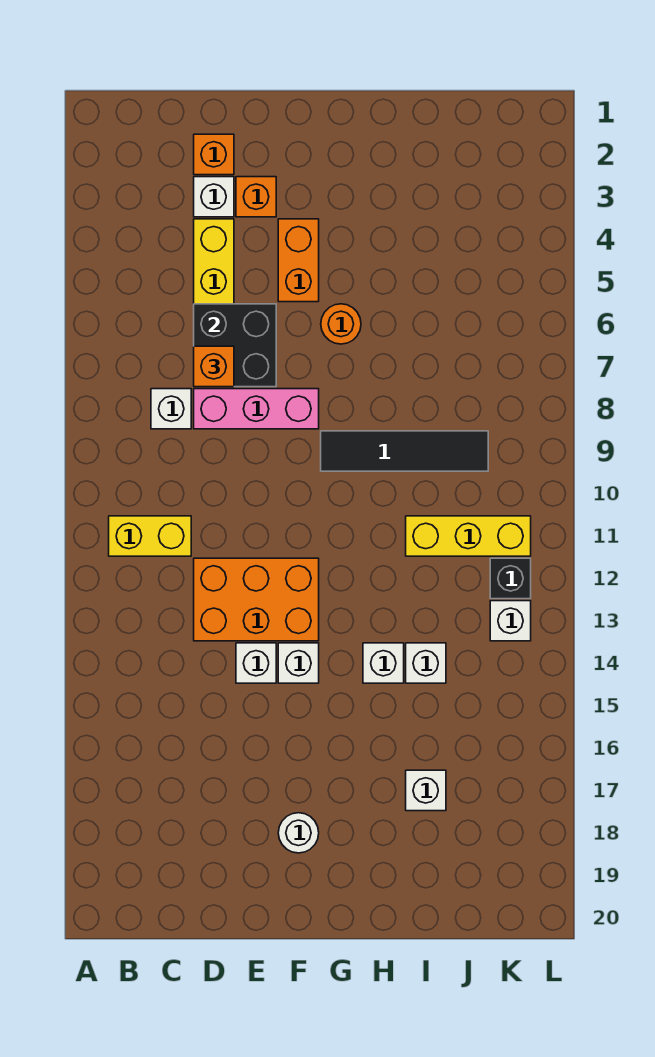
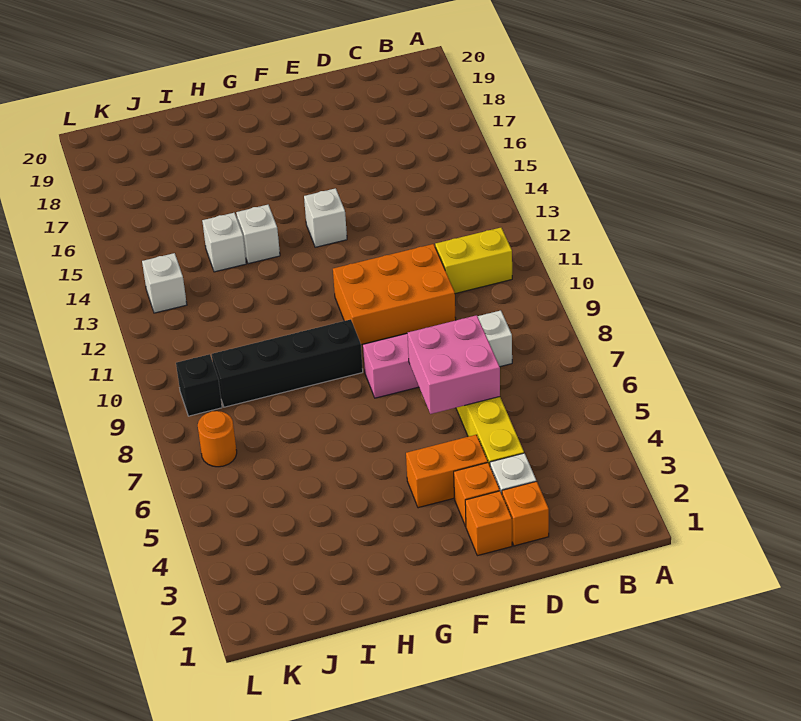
black 2x2 brick [194,304,276,387] -> pink 2x2 brick [407,315,500,414]
orange 1x1 brick [194,346,234,387] -> orange 1x1 brick moved to [465,491,512,556]
orange 2x3 brick [194,558,319,641] -> orange 2x3 brick moved to [333,244,456,345]
white 1x1 brick [236,643,276,683] -> none
orange 1x2 brick [278,219,319,302] -> orange 1x2 brick turned to [406,435,488,508]
white 1x1 round brick [278,813,319,853] -> none
orange 1x1 round brick [321,304,361,344] -> orange 1x1 round brick moved to [198,411,237,467]
black 1x4 tile [321,431,488,471] -> black 1x4 brick [212,319,363,407]
yellow 1x3 brick [406,516,531,556] -> none
white 1x1 brick [406,770,446,811] -> none
black 1x1 brick [490,558,531,599] -> black 1x1 brick moved to [176,354,222,416]

